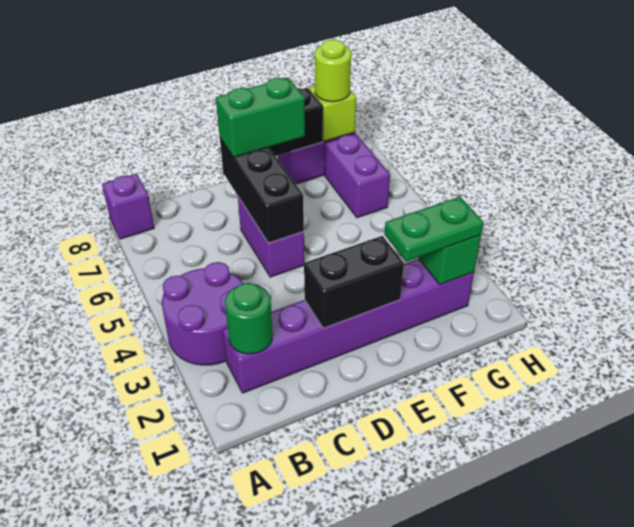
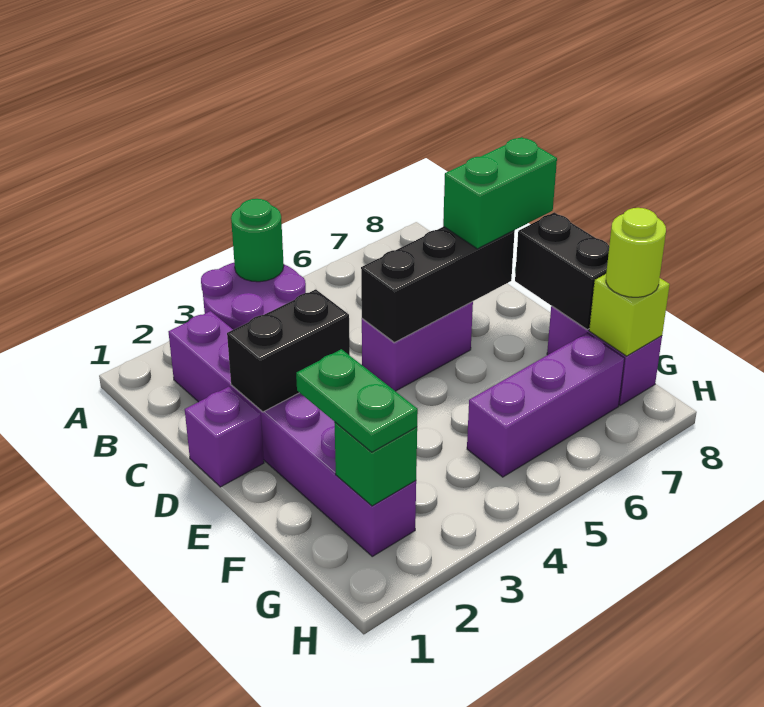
purple 1x1 brick [102,174,154,239] -> purple 1x1 brick moved to [185,387,264,487]
green 1x1 round brick [225,283,273,354] -> green 1x1 round brick moved to [231,199,284,282]
black 1x2 brick [304,236,404,328] -> black 1x2 brick turned to [227,289,350,412]
green 1x2 brick [216,78,305,157] -> green 1x2 brick turned to [443,137,557,249]
purple 1x2 brick [325,134,390,218] -> purple 1x3 brick [467,333,625,477]

